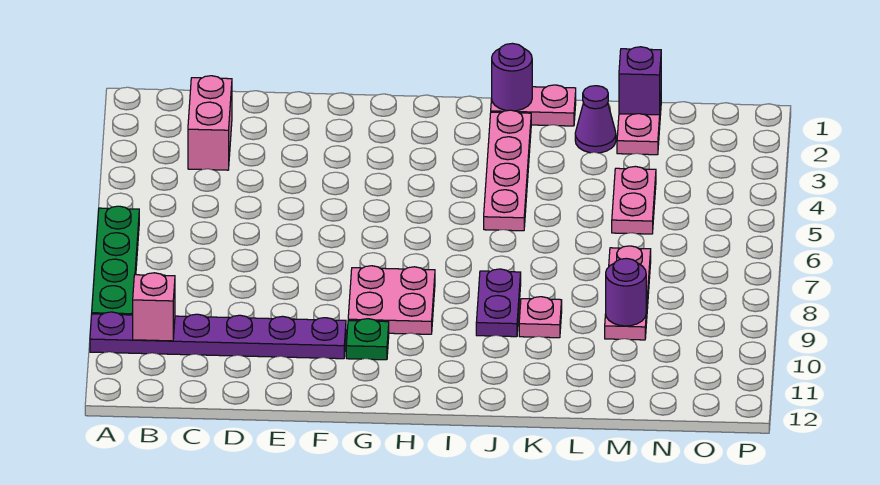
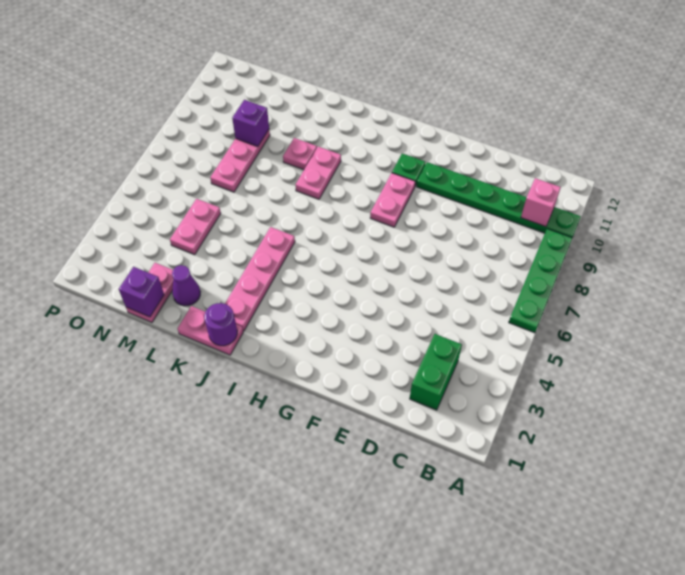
purple 1x6 plate [90,312,346,359] -> green 1x6 plate [417,162,581,238]
pink 1x2 brick [188,76,232,170] -> green 1x2 brick [410,334,462,410]
pink 2x2 plate [348,266,435,334] -> pink 1x2 plate [370,173,415,227]
purple 1x2 plate [476,269,521,337] -> pink 1x2 plate [295,147,341,199]
purple 1x1 round brick [606,258,646,326] -> purple 1x1 brick [232,100,269,146]

